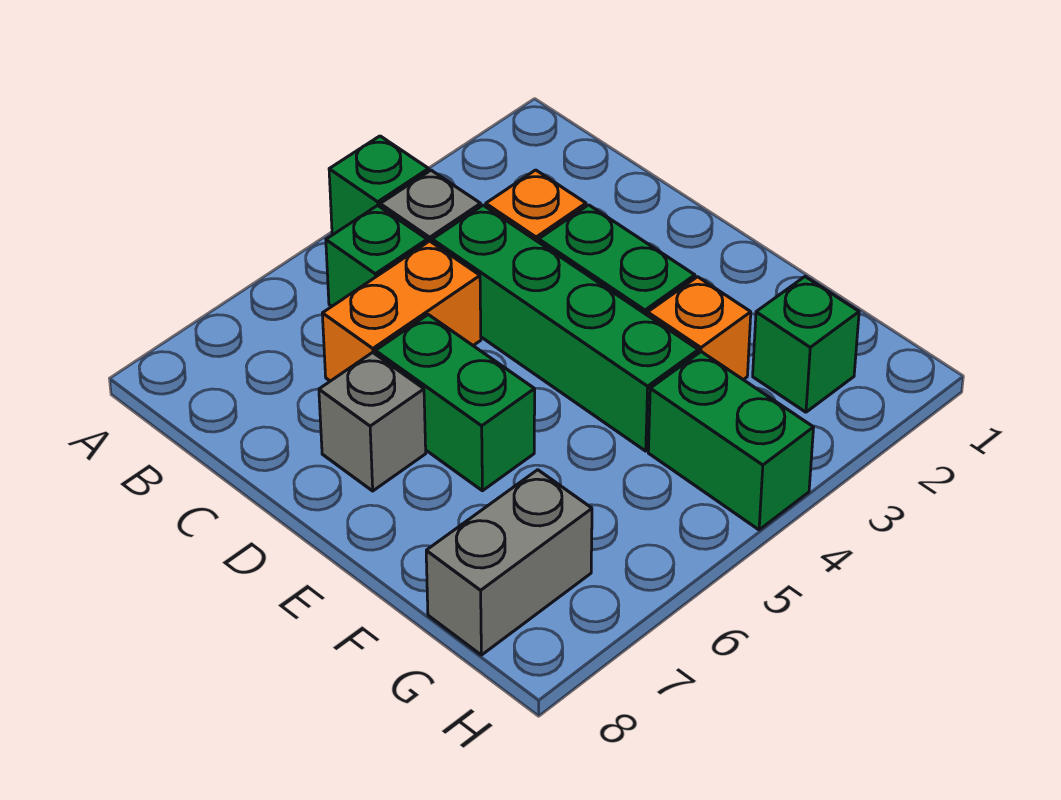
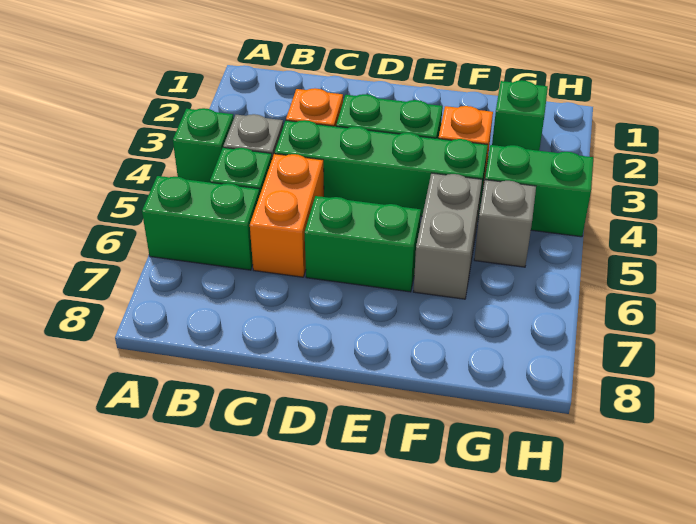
none -> green 1x2 brick [142,176,260,270]
grey 1x1 brick [319,352,426,491] -> grey 1x1 brick moved to [474,180,536,267]
grey 1x2 brick [426,470,592,655] -> grey 1x2 brick moved to [414,173,482,299]

